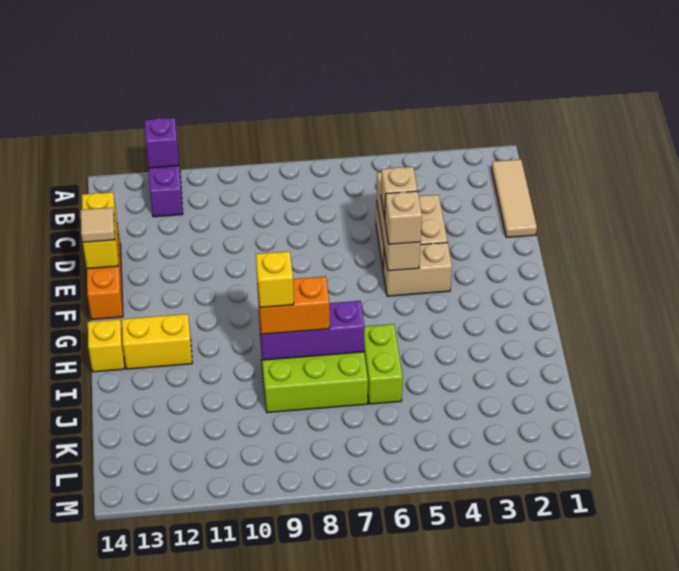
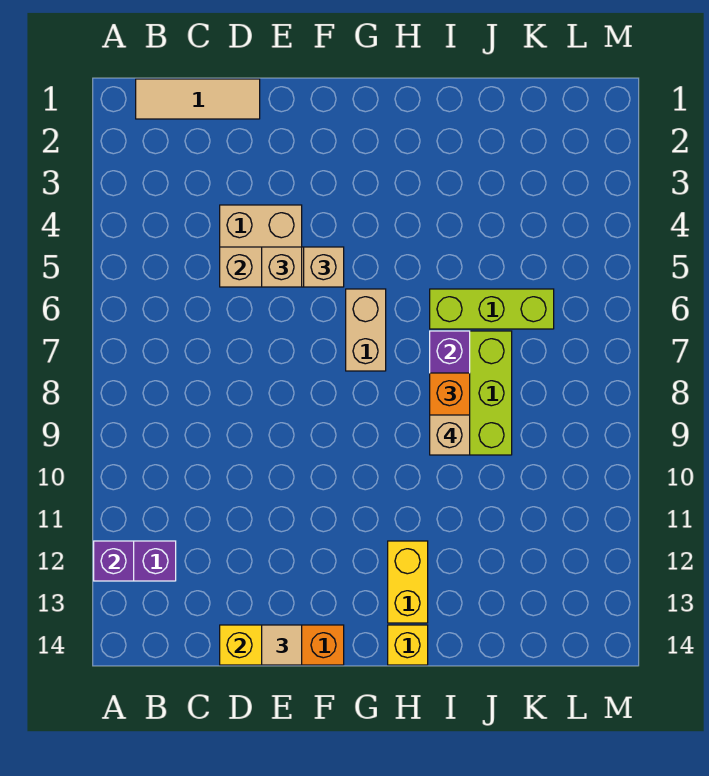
tan 1x2 brick [383,242,452,296] -> tan 1x2 brick moved to [346,289,386,371]
lime 1x2 brick [364,324,403,404] -> lime 1x3 brick [430,289,554,329]
yellow 1x1 brick [256,251,294,307] -> tan 1x1 brick [430,415,470,455]

